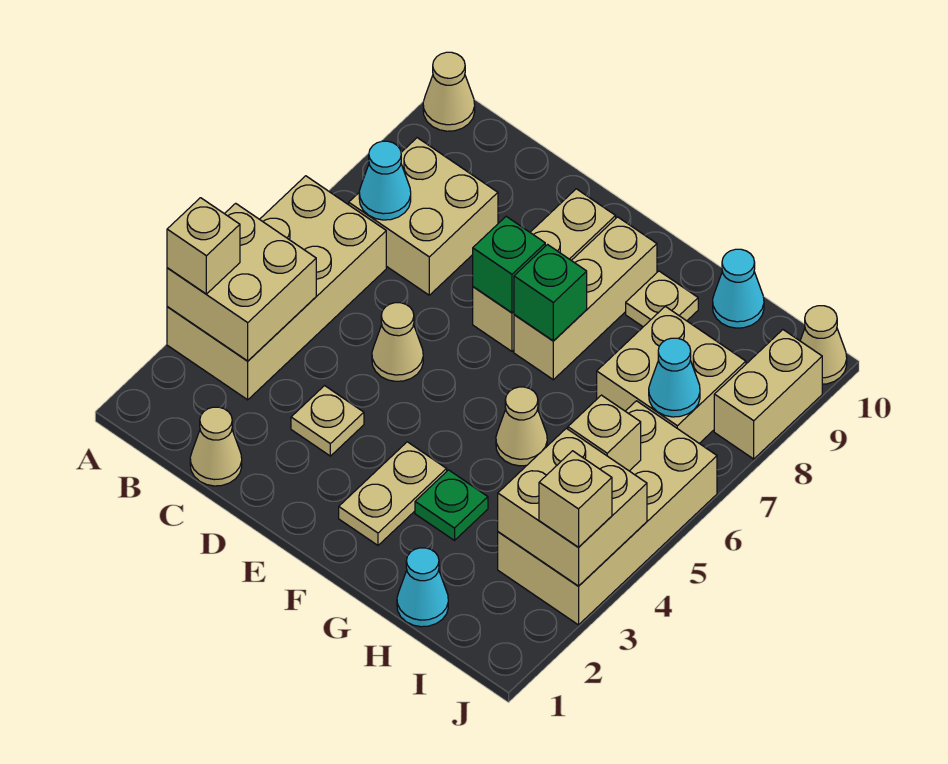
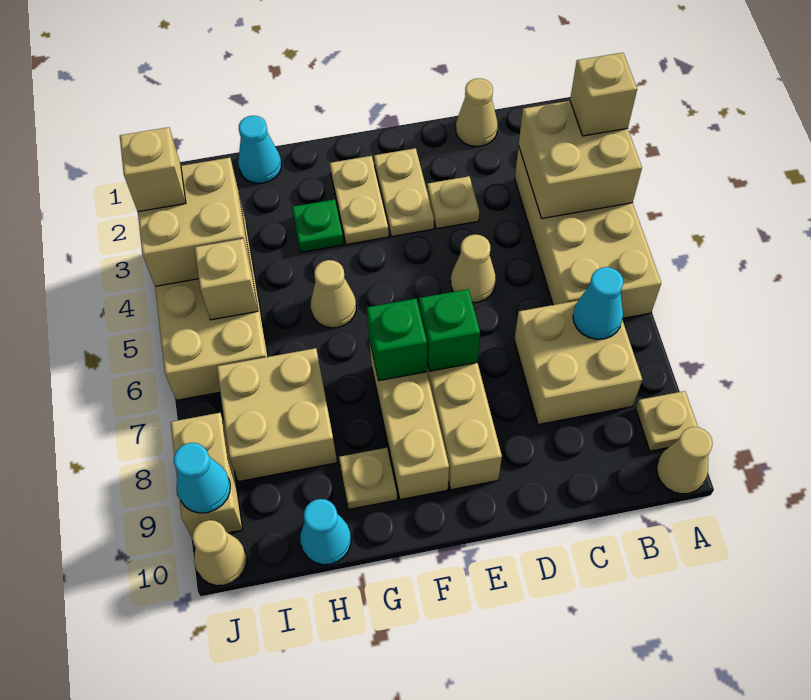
none -> tan 1x1 plate [636,391,698,451]
none -> tan 1x2 plate [374,148,434,237]
cyan 1x1 cone [649,338,700,417] -> cyan 1x1 cone moved to [174,443,230,513]

